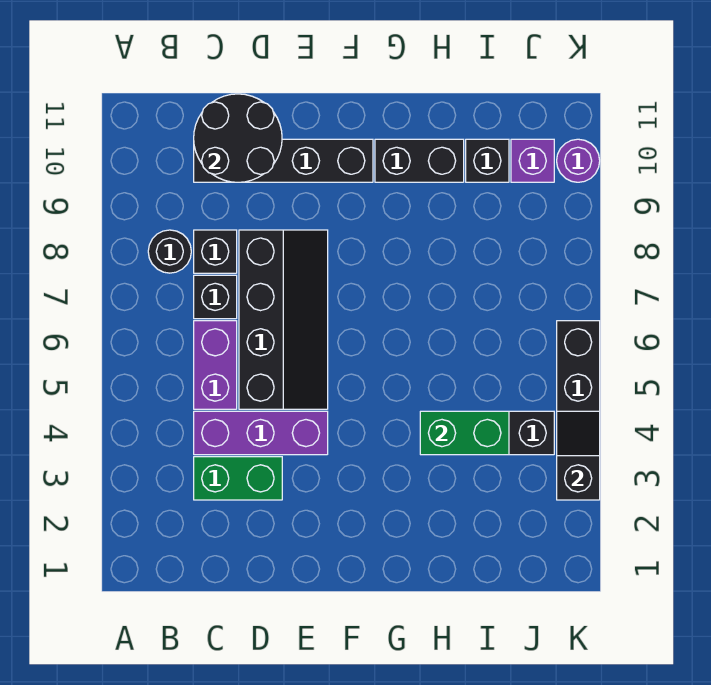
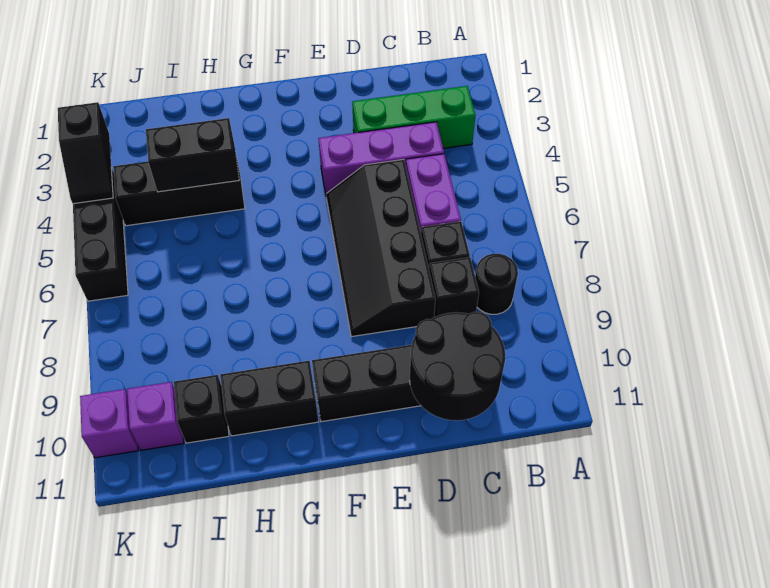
green 1x2 brick [194,457,282,500] -> green 1x3 brick [352,86,476,148]
green 1x2 brick [420,411,509,455] -> black 1x2 brick [146,118,239,192]
purple 1x1 round brick [557,139,600,182] -> purple 1x1 brick [80,389,138,458]

